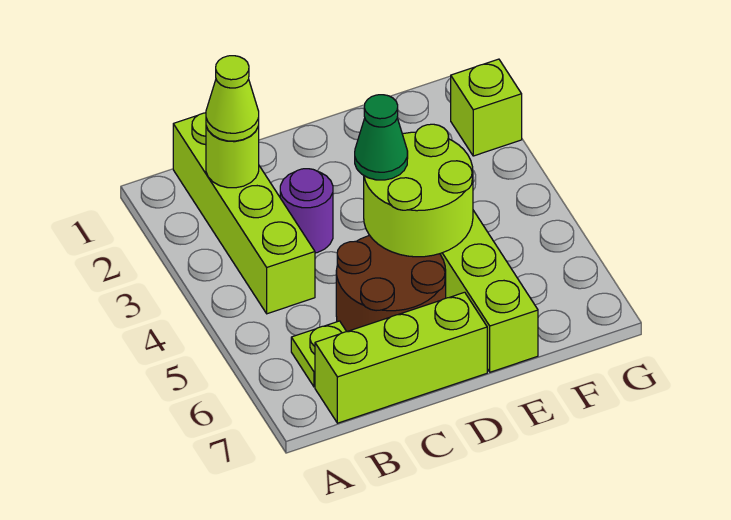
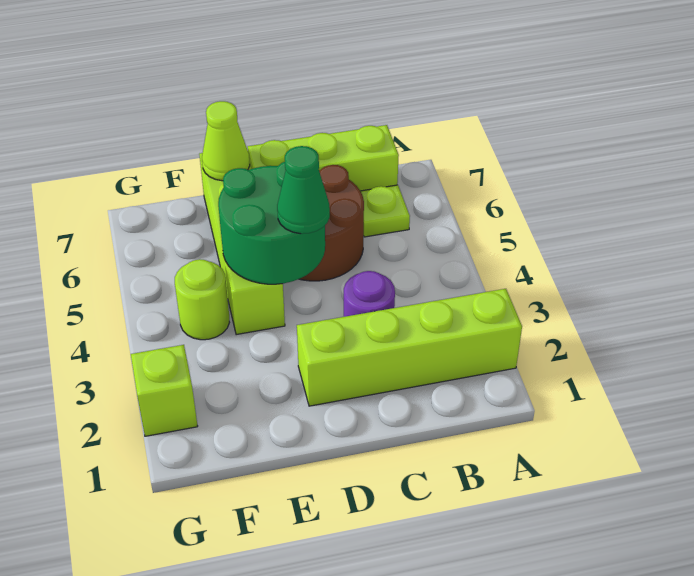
lime 1x4 brick [173,113,315,314] -> lime 1x4 brick turned to [297,289,522,406]
lime 1x1 round brick [206,126,259,188] -> lime 1x1 round brick moved to [175,259,229,340]
lime 1x1 cone [206,56,259,141] -> lime 1x1 cone moved to [202,101,250,181]
lime 2x2 round brick [364,124,473,257] -> green 2x2 round brick [218,162,325,284]

